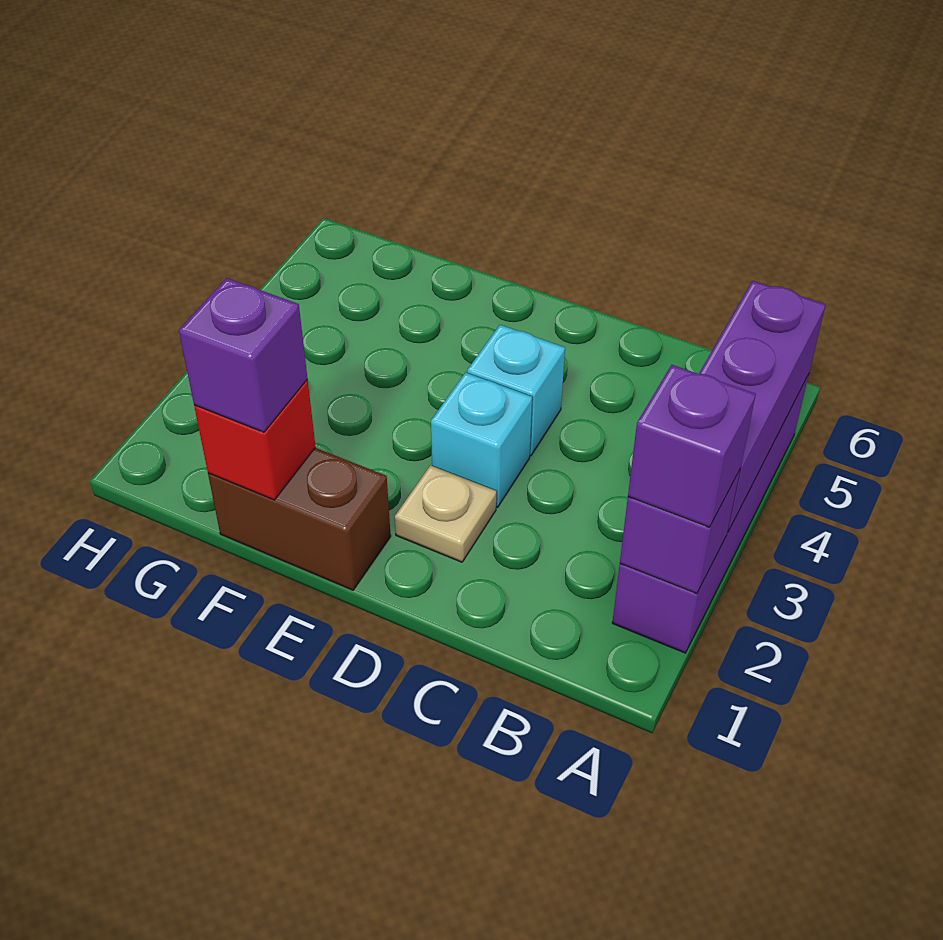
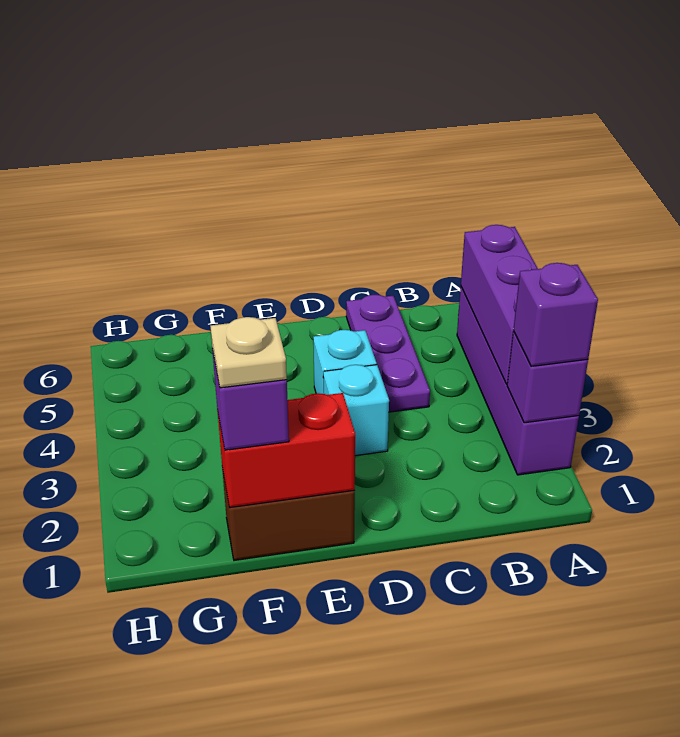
none -> purple 1x3 plate [346,295,430,412]
tan 1x1 plate [395,465,496,562] -> tan 1x1 plate moved to [210,317,287,388]
red 1x1 brick [194,380,316,500] -> red 1x2 brick [217,393,355,508]

